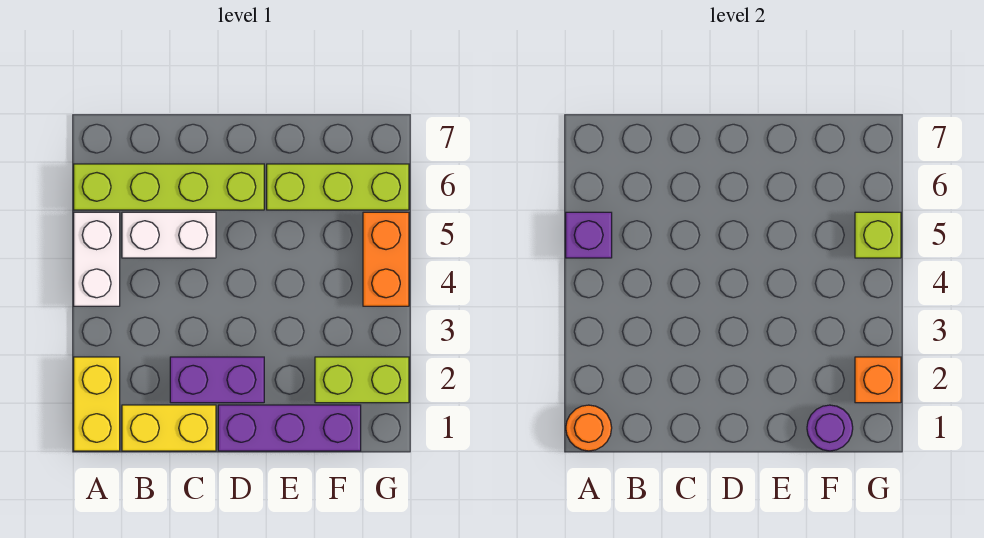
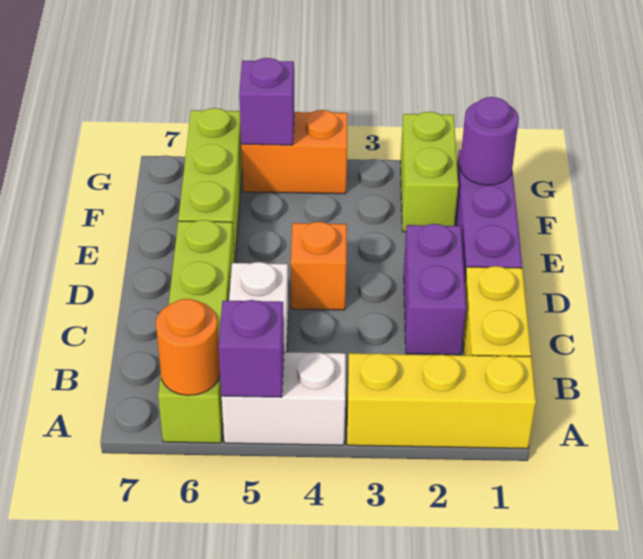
yellow 1x2 brick [74,357,120,451] -> yellow 1x3 brick [347,353,536,449]
orange 1x1 round brick [566,405,612,451] -> orange 1x1 round brick moved to [156,299,220,396]
orange 1x1 brick [855,357,901,403] -> orange 1x1 brick moved to [291,222,347,310]
lime 1x1 brick [855,212,901,258] -> purple 1x1 brick [239,58,294,145]

